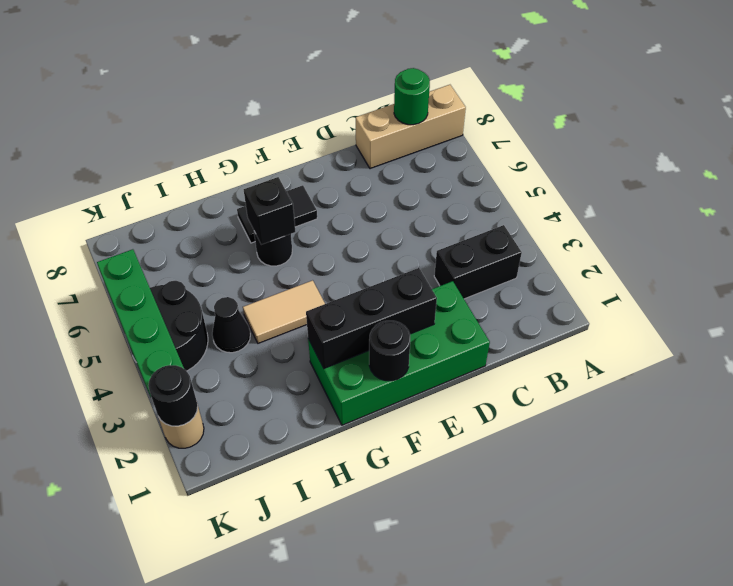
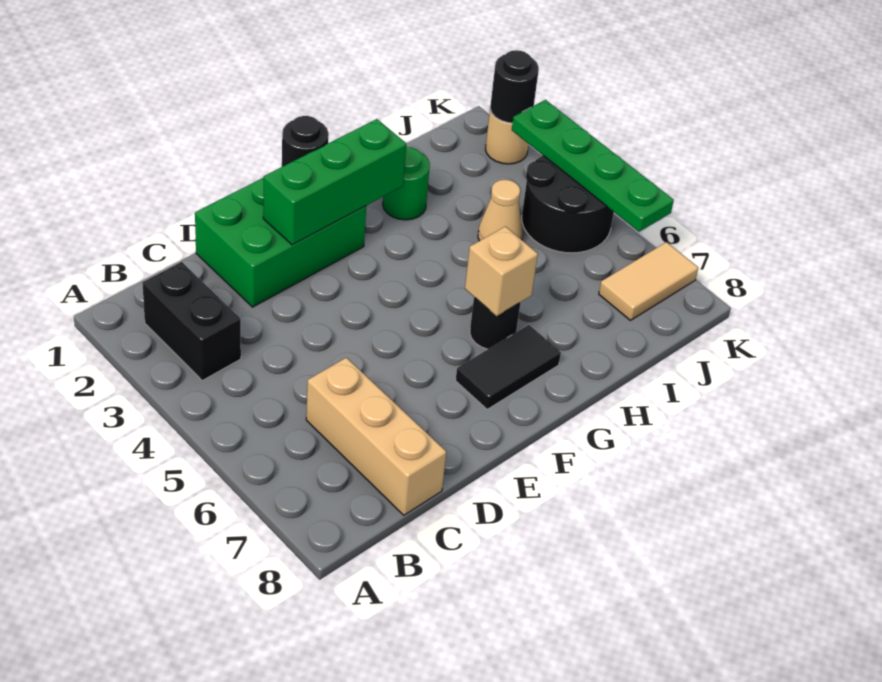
tan 1x3 brick [356,85,466,169] -> tan 1x3 brick turned to [306,358,446,515]
black 1x2 brick [434,225,522,299] -> black 1x2 brick turned to [142,262,241,381]
green 1x1 round brick [394,68,430,125] -> green 1x1 round brick moved to [383,147,430,220]
green 2x4 brick [308,281,490,425] -> green 2x3 brick [195,178,366,307]
black 1x3 brick [306,268,437,368] -> green 1x3 brick [263,119,406,245]
tan 1x2 tile [243,280,325,343] -> tan 1x2 tile moved to [599,242,698,320]
black 1x1 brick [244,177,295,245] -> tan 1x1 brick [465,227,538,316]
black 1x1 cone [212,297,250,353] -> tan 1x1 cone [478,180,523,241]

